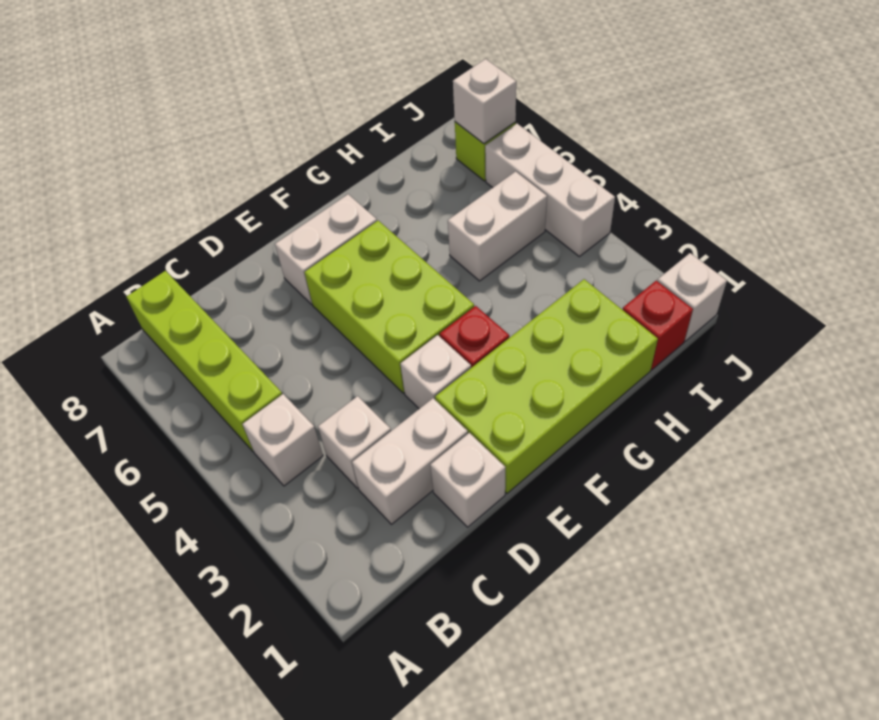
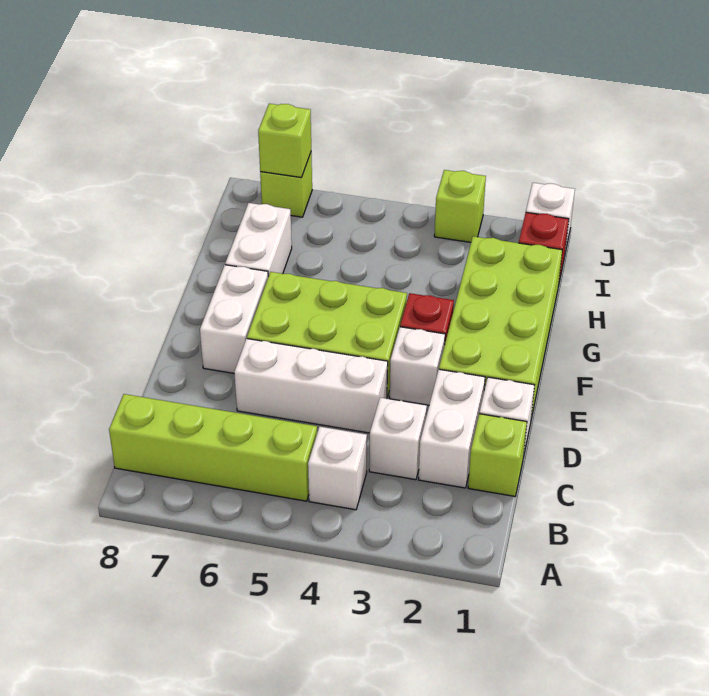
none -> lime 1x1 brick [468,414,527,496]
white 1x2 brick [448,171,547,281] -> white 1x2 brick moved to [225,203,292,276]
none -> lime 1x1 brick [434,170,486,242]
white 1x3 brick [485,124,615,256] -> white 1x3 brick moved to [234,339,388,433]
white 1x1 brick [453,59,516,144] -> lime 1x1 brick [258,104,311,178]

